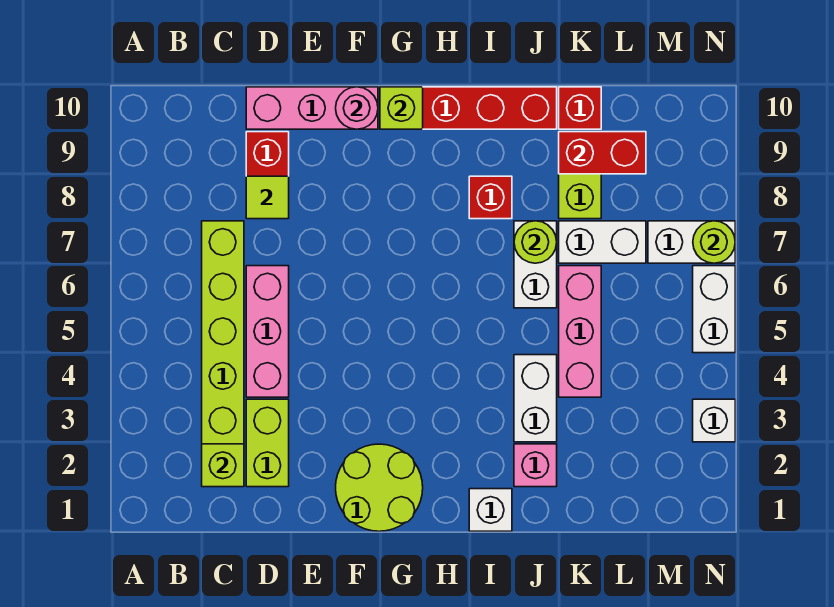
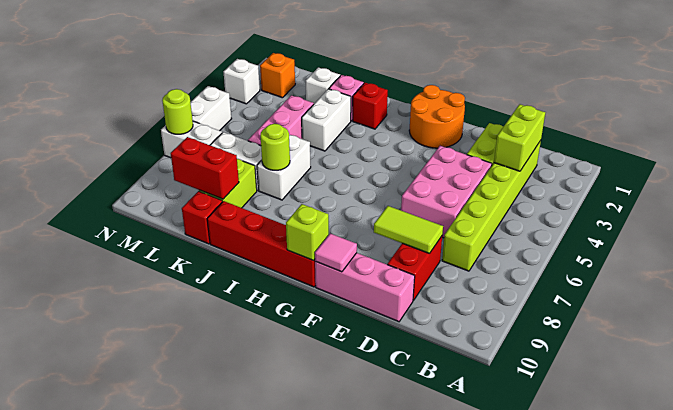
lime 1x1 brick [202,444,244,487] -> lime 1x2 brick [494,104,545,171]
pink 1x3 brick [246,266,289,397] -> pink 2x3 brick [401,146,492,238]
lime 1x1 tile [246,176,289,219] -> lime 1x2 tile [374,206,443,254]
lime 2x2 round brick [336,444,423,531] -> orange 2x2 round brick [409,85,465,148]
pink 1x1 round brick [336,87,378,129] -> pink 1x1 tile [315,233,357,272]
white 1x1 brick [469,489,512,531] -> white 1x1 brick moved to [306,67,340,104]
red 1x1 brick [469,176,512,219] -> red 1x1 brick moved to [353,83,388,129]
none -> orange 1x1 brick [260,53,295,98]

